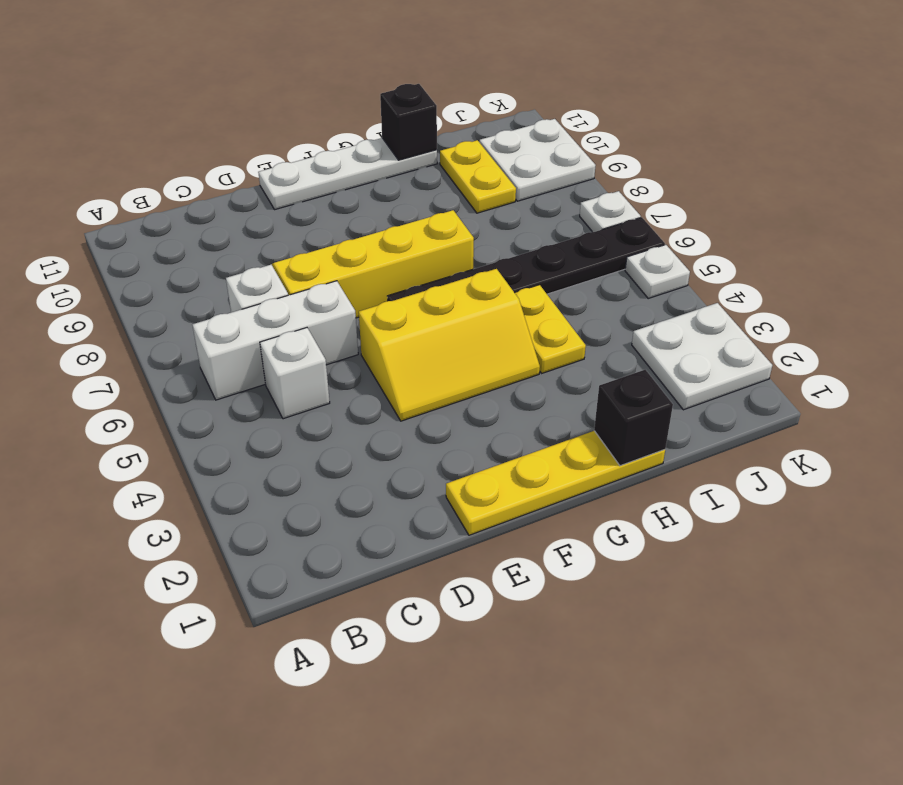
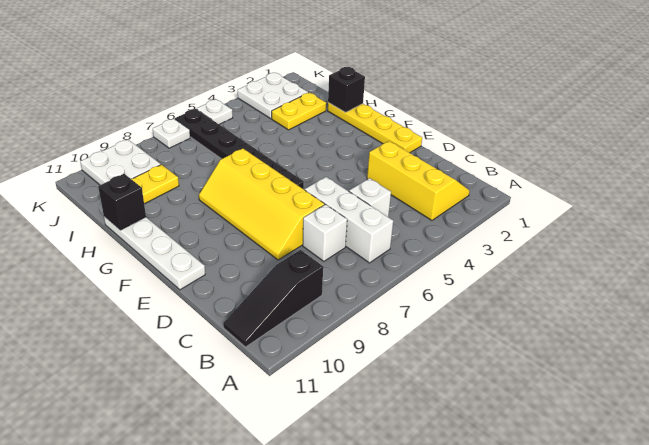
none -> black 1x3 slope [223,250,323,347]
yellow 2x3 slope [359,269,540,421] -> yellow 2x3 slope moved to [367,141,470,220]
yellow 1x2 plate [515,285,586,373] -> yellow 1x2 plate moved to [272,93,326,130]

